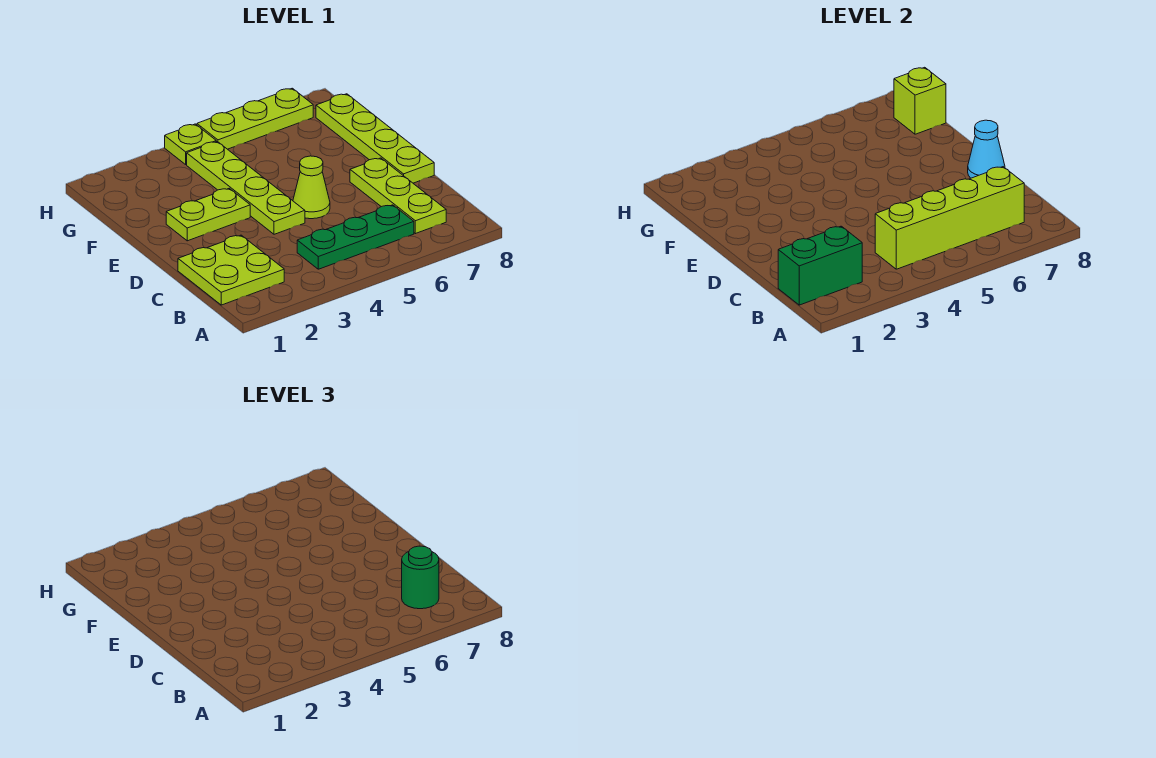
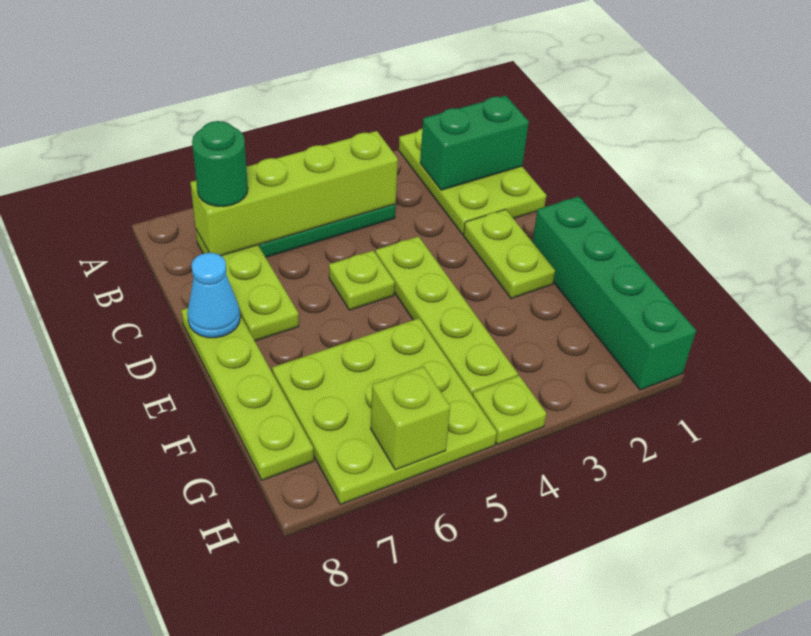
lime 2x2 plate [178,235,284,305] -> lime 2x3 plate [399,129,546,235]
lime 1x1 cone [293,156,330,219] -> lime 1x1 plate [329,251,395,310]
none -> green 1x4 brick [532,196,696,390]
lime 1x2 plate [166,188,250,241] -> lime 1x2 plate turned to [464,209,555,299]
lime 1x1 brick [894,67,946,134] -> lime 1x1 brick moved to [371,366,450,470]
lime 1x3 plate [197,88,313,149] -> lime 3x3 plate [272,318,497,505]

